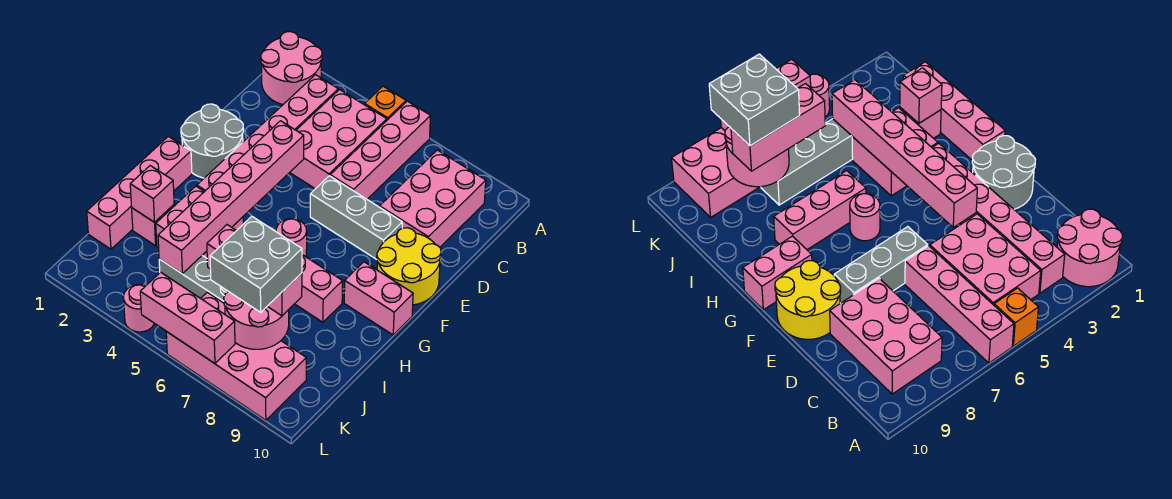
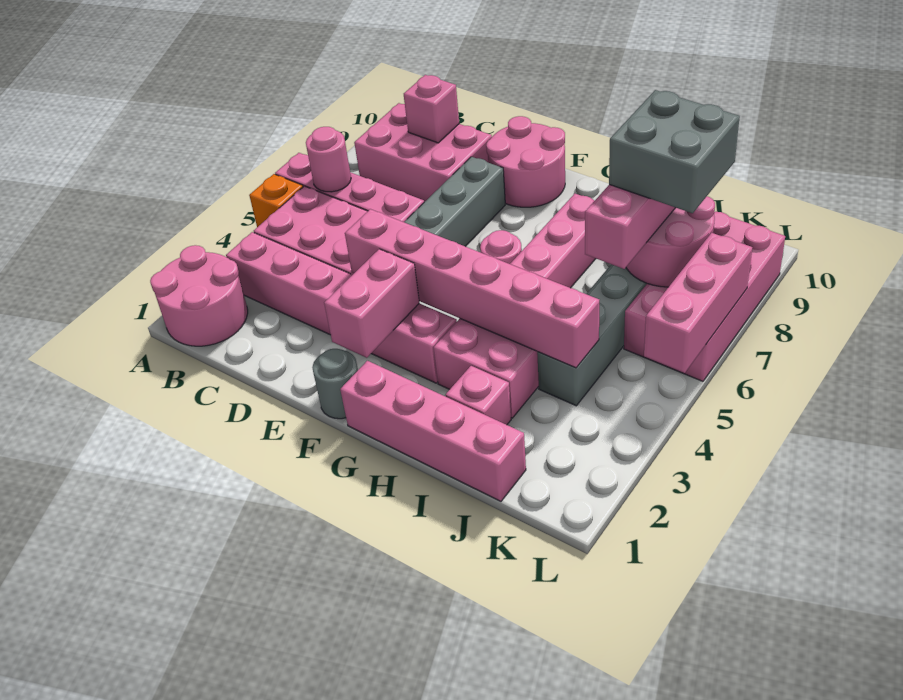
grey 2x2 round brick [181,104,244,178] -> grey 1x1 round brick [312,349,358,419]
yellow 2x2 round brick [377,228,441,305] -> pink 2x2 round brick [486,116,565,207]
pink 1x2 brick [344,262,413,335] -> pink 1x2 brick moved to [324,249,419,358]
pink 1x1 brick [130,166,174,222] -> pink 1x1 brick moved to [404,75,459,143]
pink 1x1 round brick [123,285,154,332] -> pink 1x1 round brick moved to [306,127,351,192]

